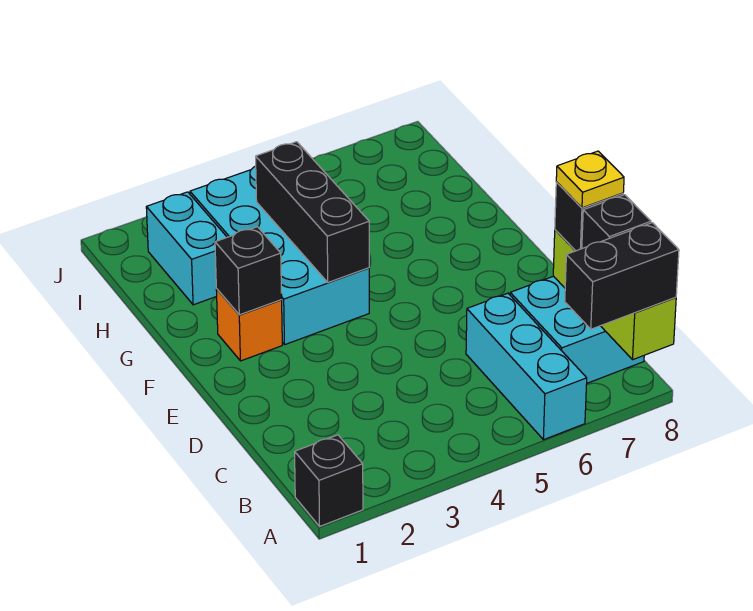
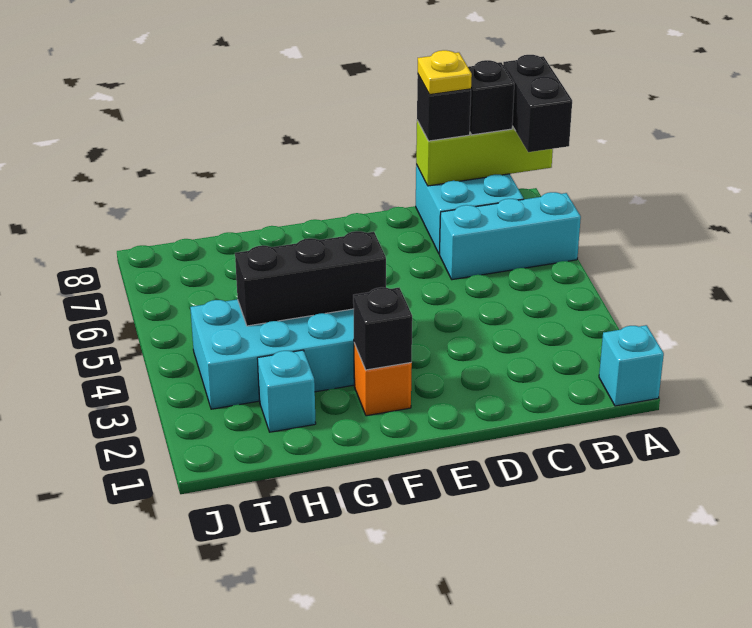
black 1x1 brick [295,435,363,526] -> cyan 1x1 brick [599,325,664,406]
cyan 1x2 brick [146,192,227,305] -> cyan 1x1 brick [257,350,316,432]

